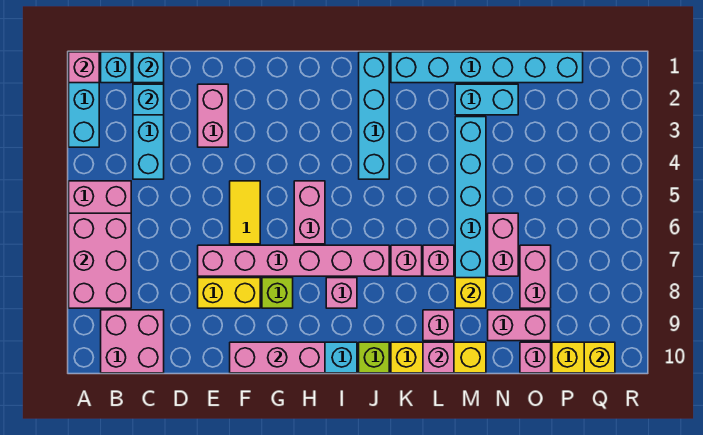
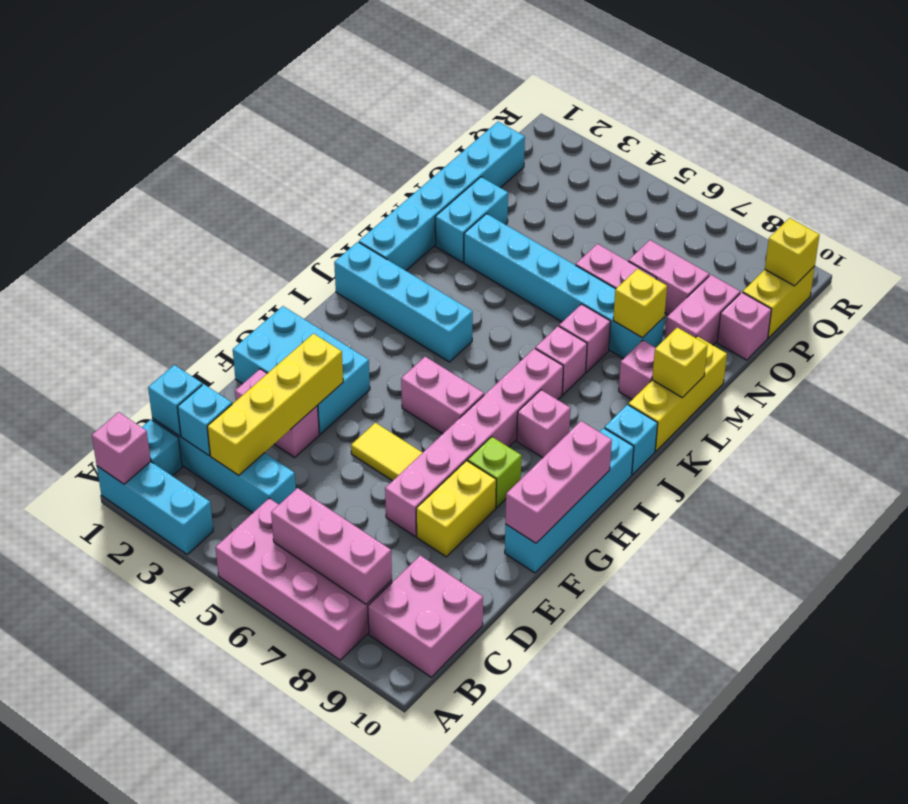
pink 2x3 brick [69,213,131,308] -> pink 1x3 brick [271,488,392,604]
none -> yellow 1x4 brick [207,334,343,475]
none -> cyan 2x3 brick [233,306,370,434]
lime 1x1 brick [359,342,389,373] -> cyan 1x1 brick [605,405,658,475]
pink 1x1 brick [423,342,454,373] -> yellow 1x1 brick [652,327,708,398]

